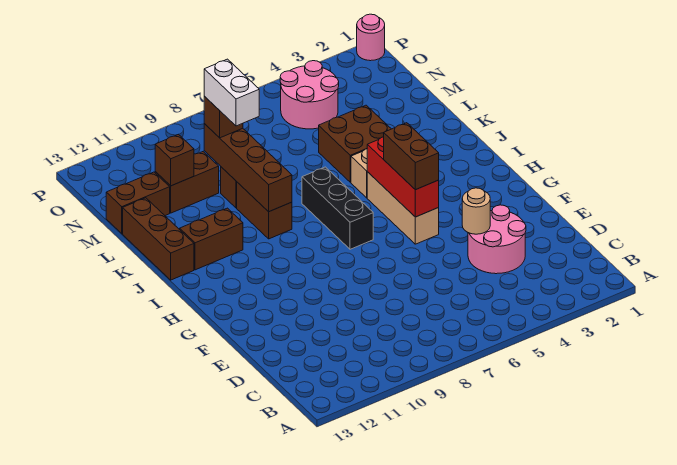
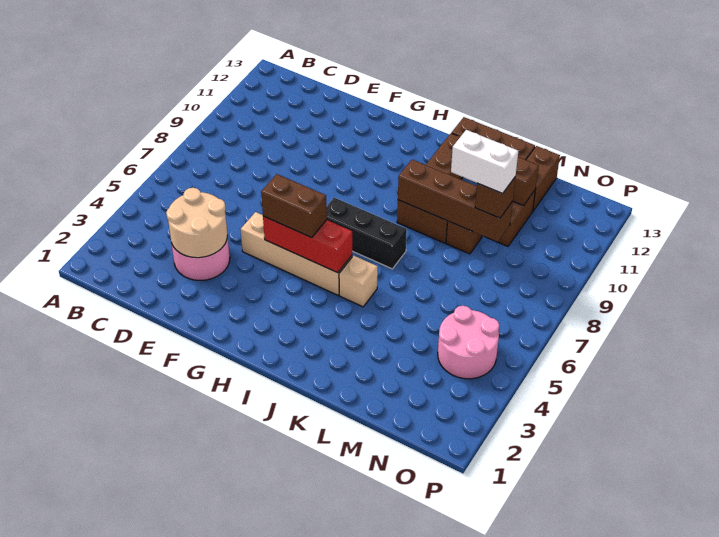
tan 1x1 round brick [462,188,490,234] -> tan 2x2 round brick [166,188,228,258]
tan 1x3 brick [367,172,439,244] -> tan 1x4 brick [241,212,352,295]
brown 2x2 brick [319,105,391,182] -> none
pink 1x1 round brick [357,14,385,61] -> none

